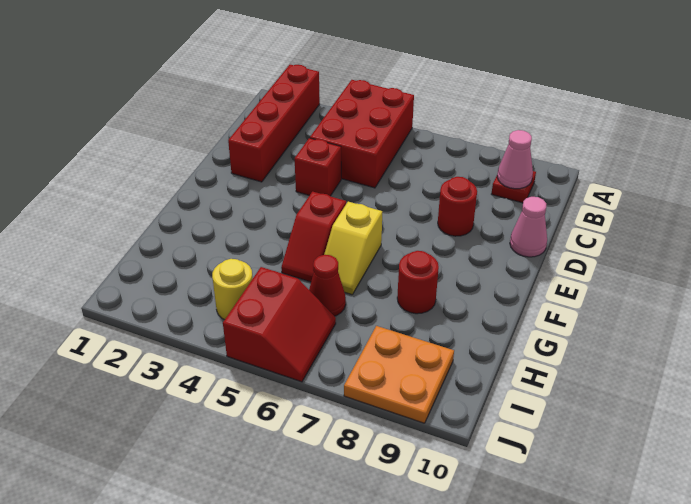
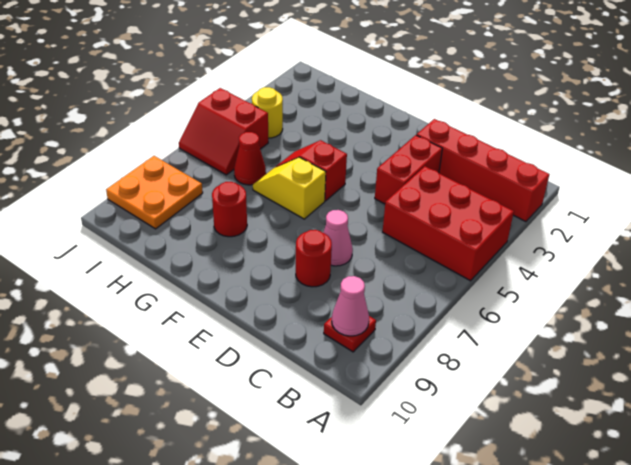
red 1x1 brick [295,138,341,196] -> red 1x2 brick [375,135,442,204]
pink 1x1 cone [510,197,547,257] -> pink 1x1 cone moved to [323,210,353,266]

